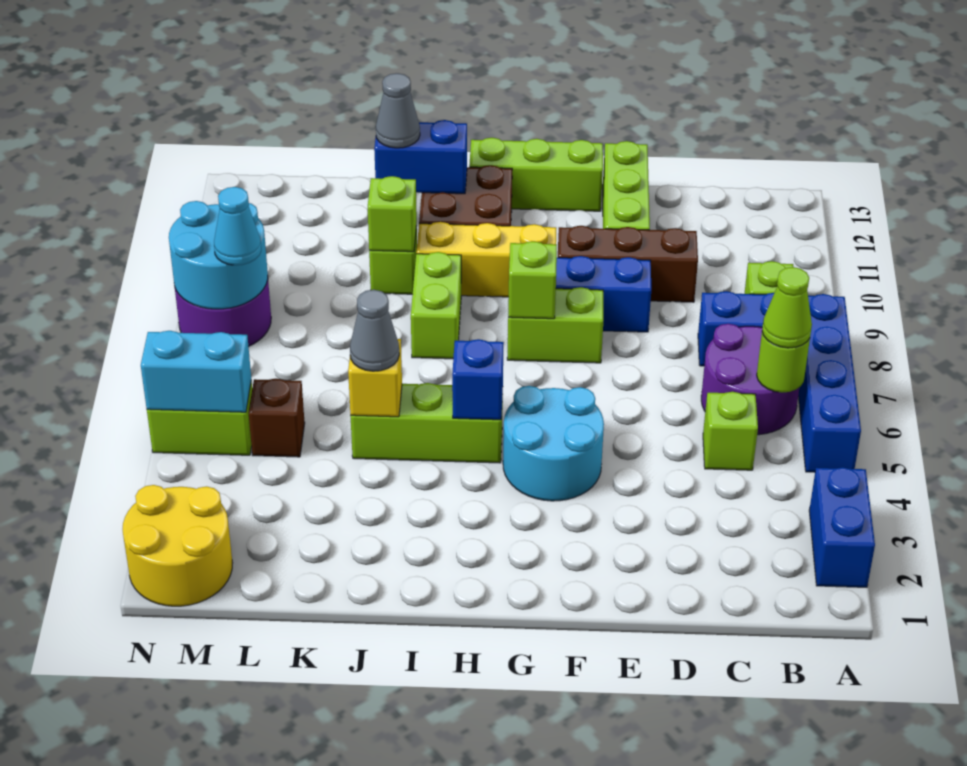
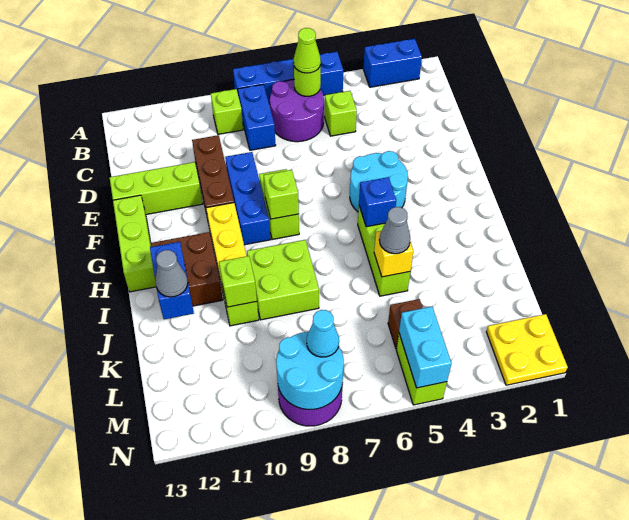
lime 1x2 brick [411,252,461,359] -> lime 2x2 brick [247,240,319,320]
yellow 2x2 round brick [123,485,232,606] -> yellow 2x2 plate [486,314,568,385]

